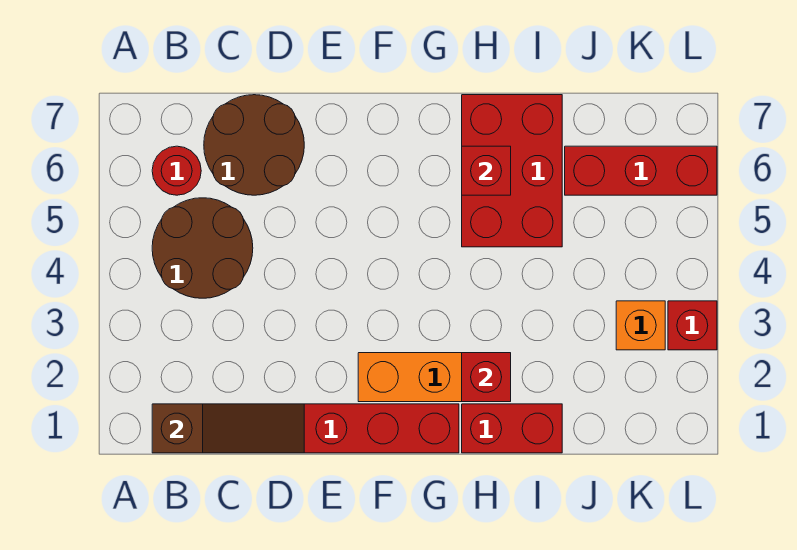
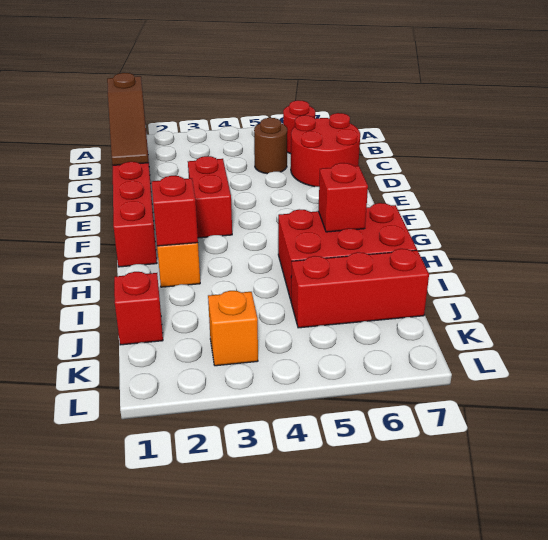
brown 2x2 round brick [152,198,253,298] -> brown 1x1 round brick [254,118,287,174]
brown 2x2 round brick [204,95,304,195] -> red 2x2 round brick [291,113,360,187]
red 1x2 brick [462,404,562,453] -> red 1x2 brick moved to [188,156,232,238]
red 1x3 brick [565,146,717,195] -> red 1x3 brick turned to [291,249,429,328]
red 1x1 brick [668,301,717,350] -> red 1x1 brick moved to [114,272,163,345]

